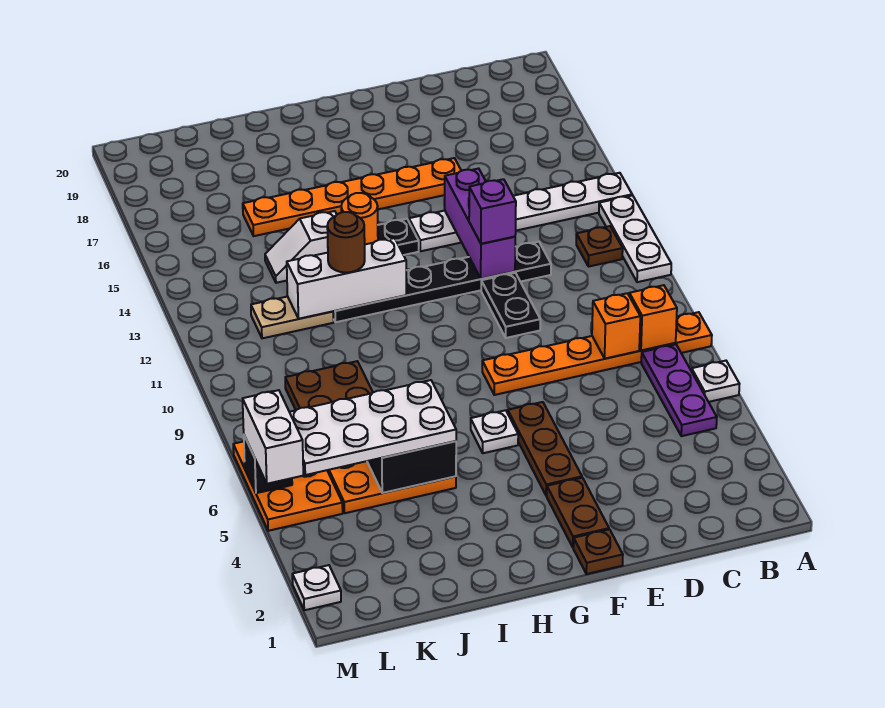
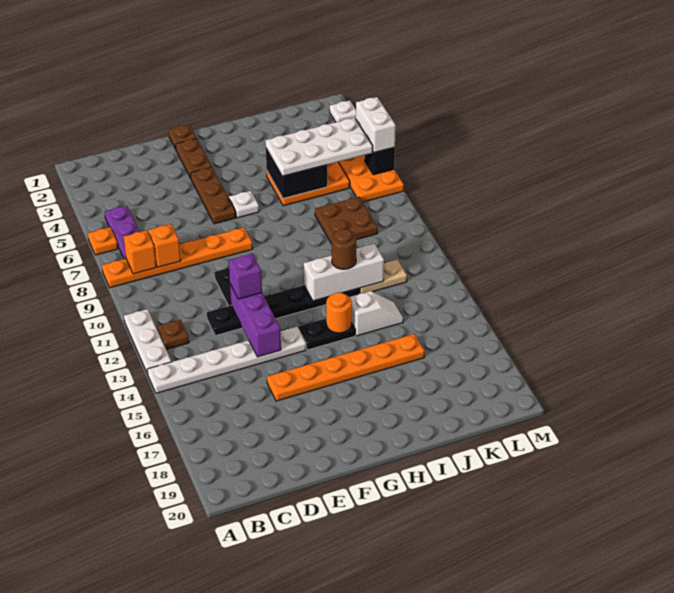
white 1x1 plate [692,361,739,402] -> orange 1x1 plate [88,227,118,255]

